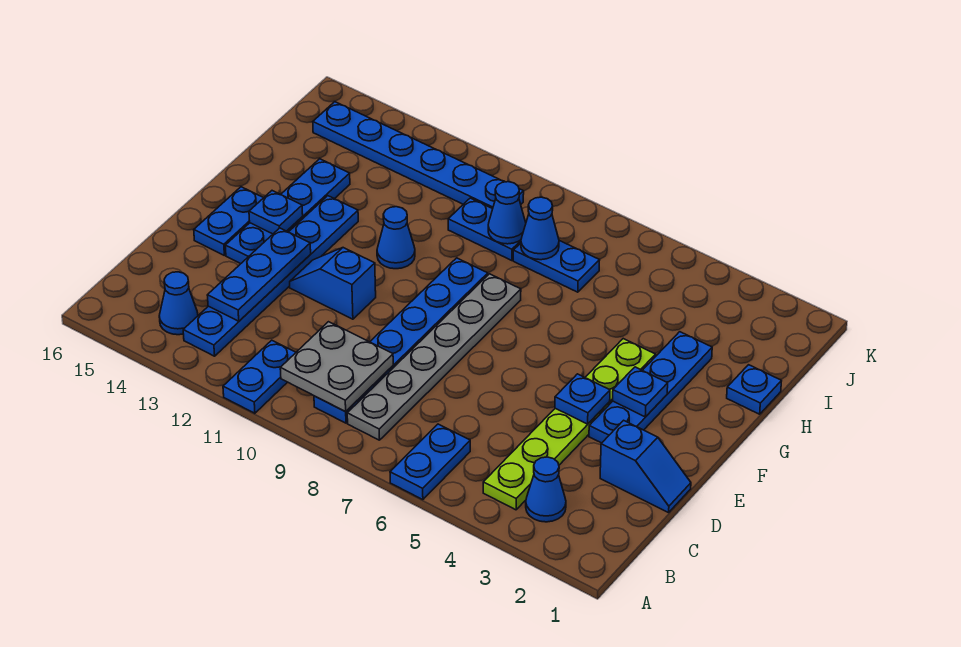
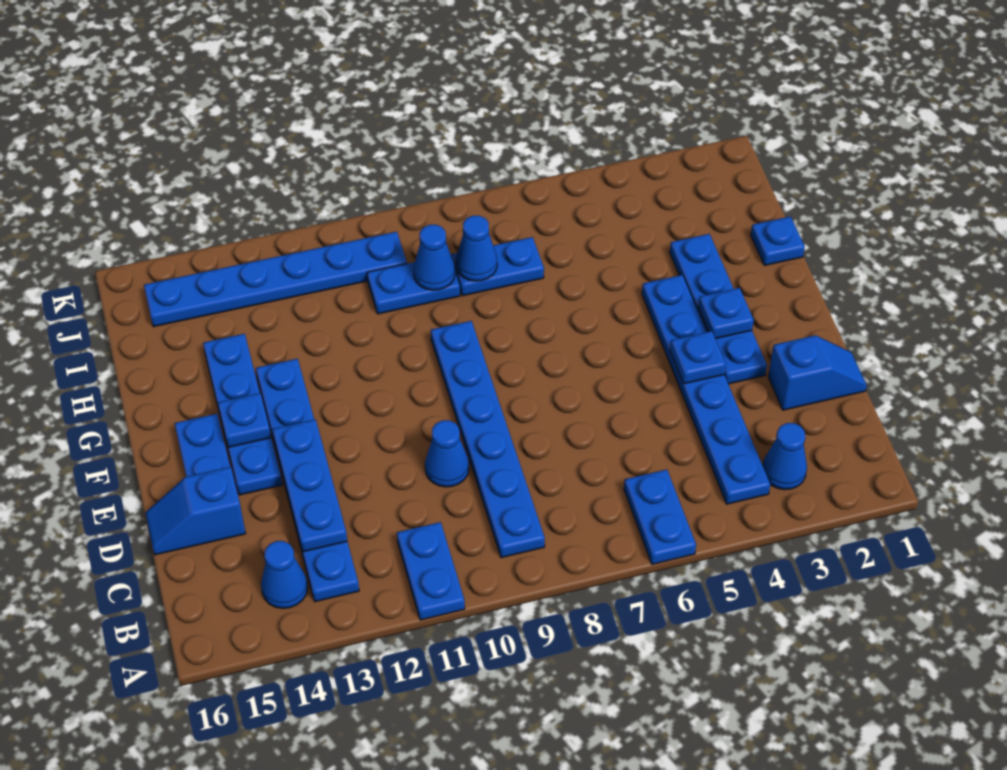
lime 1x6 plate [483,339,656,510] -> blue 1x6 plate [642,275,770,504]
grey 1x6 plate [347,274,521,440] -> none
grey 2x2 plate [280,322,393,412] -> none
blue 1x2 slope [290,248,376,319] -> blue 1x2 slope moved to [145,467,246,555]
blue 1x1 cone [377,207,415,269] -> blue 1x1 cone moved to [425,420,469,487]

